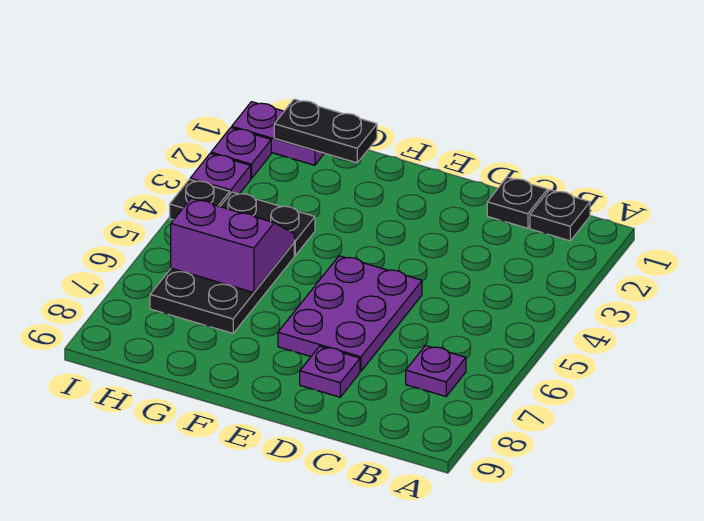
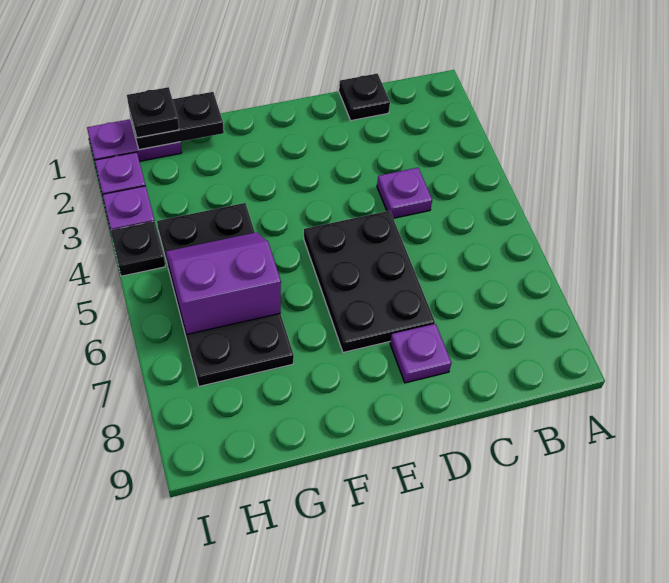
black 1x1 plate [530,190,590,241] -> black 1x1 plate moved to [127,87,179,138]
purple 1x1 plate [406,346,466,396] -> purple 1x1 plate moved to [377,168,432,218]
purple 2x3 plate [278,256,422,371] -> black 2x3 plate [304,211,435,352]

